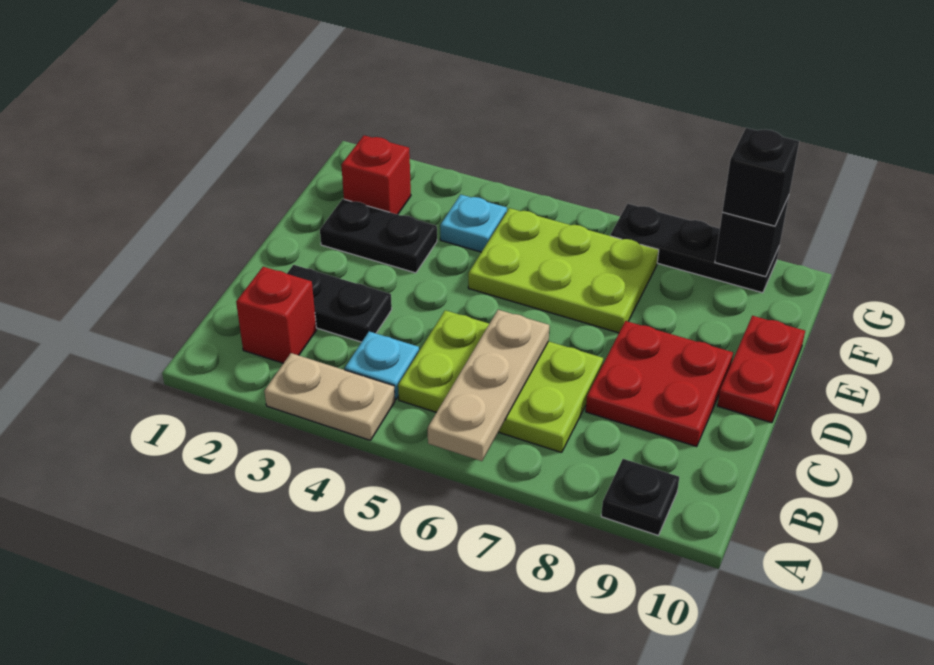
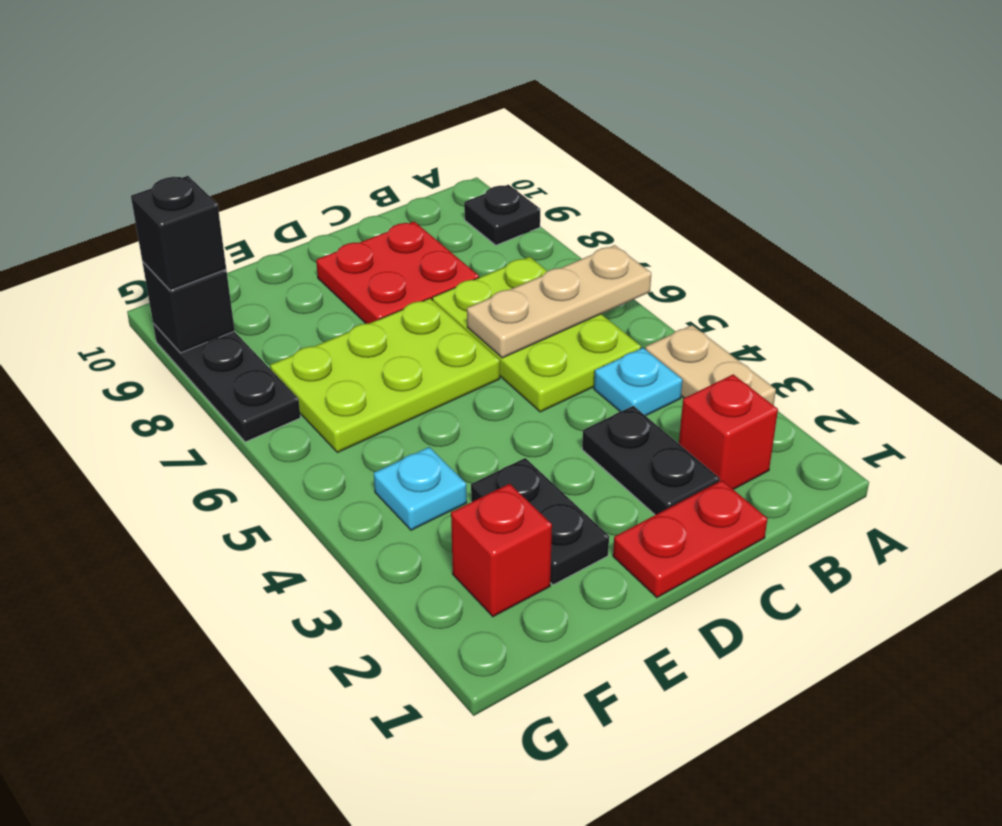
red 1x2 plate [717,316,805,423] -> red 1x2 plate moved to [613,480,768,598]
lime 2x3 plate [468,208,659,333] -> lime 2x3 plate turned to [270,298,500,453]

